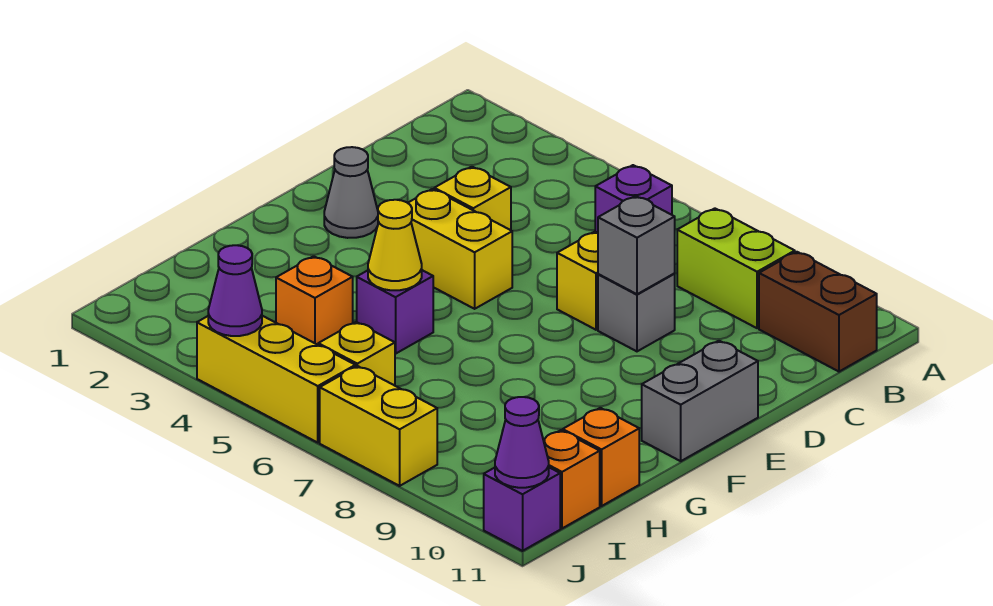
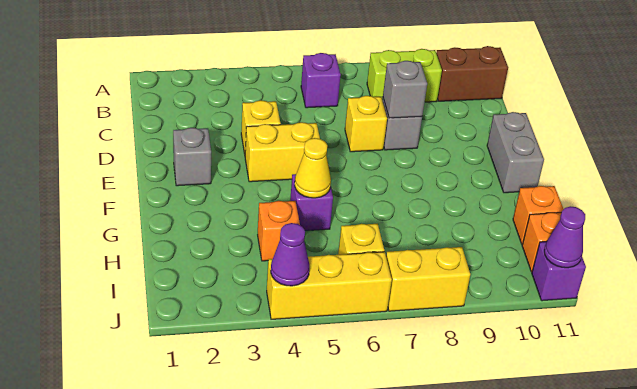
grey 1x1 cone [324,147,378,238] -> grey 1x1 brick [173,128,211,186]

